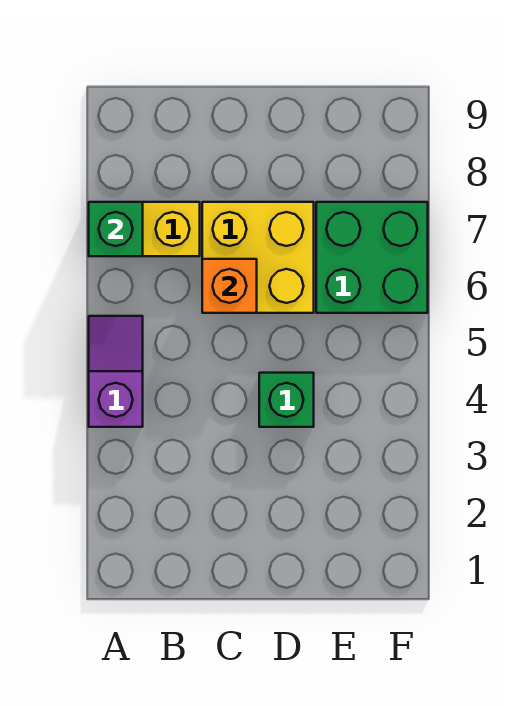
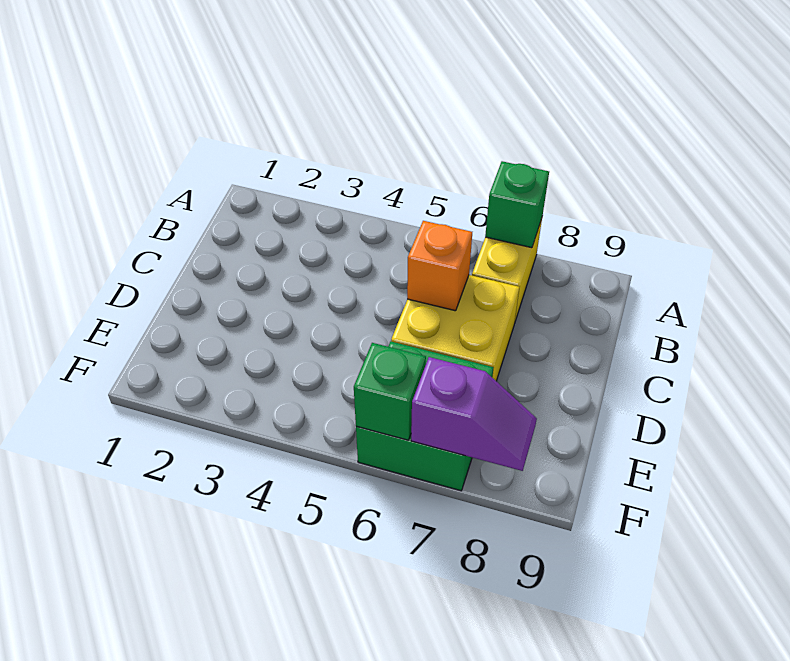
purple 1x2 slope [89,316,143,427] -> purple 1x2 slope moved to [411,357,537,471]
green 1x1 brick [259,373,314,427] -> green 1x1 brick moved to [354,343,426,440]

